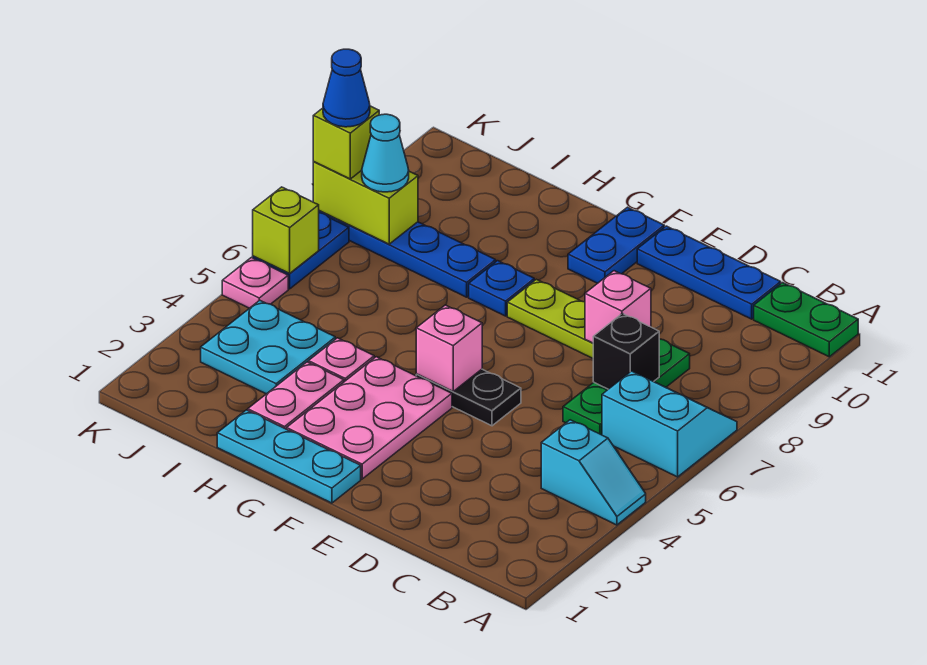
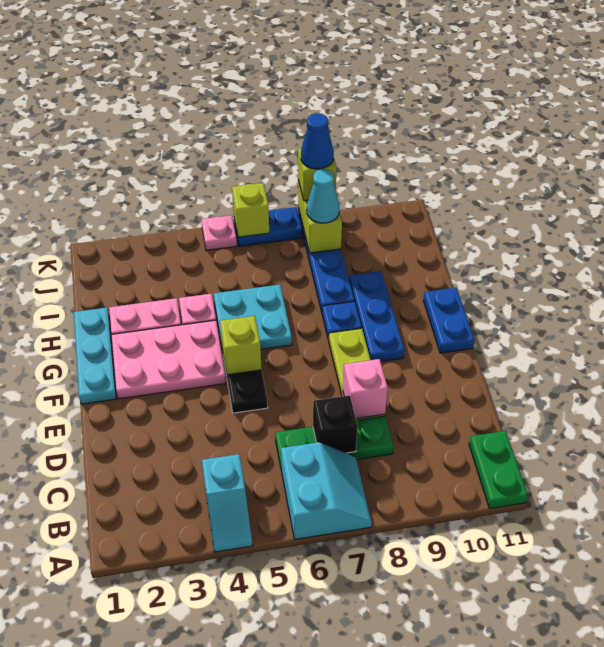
blue 1x3 plate [637,226,781,319] -> blue 1x3 plate moved to [349,271,405,362]
pink 1x1 brick [416,305,482,391] -> lime 1x1 brick [220,316,262,375]
blue 1x2 plate [568,207,664,283] -> blue 1x2 plate turned to [423,288,475,353]
cyan 2x2 plate [201,300,335,394] -> cyan 2x2 plate moved to [214,285,292,351]

